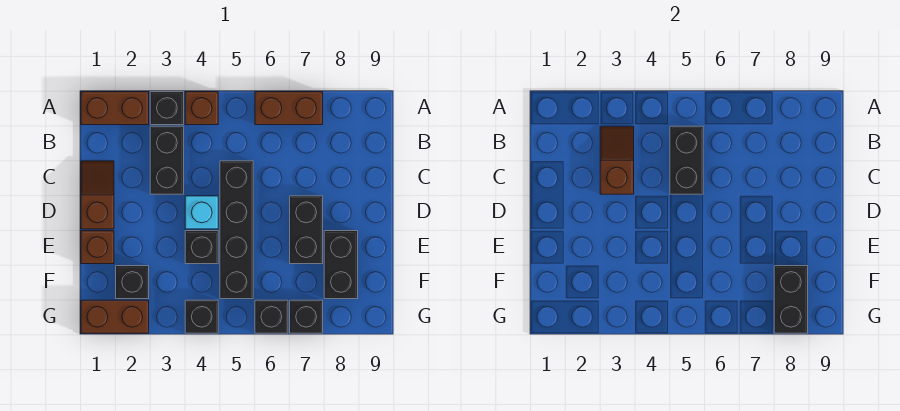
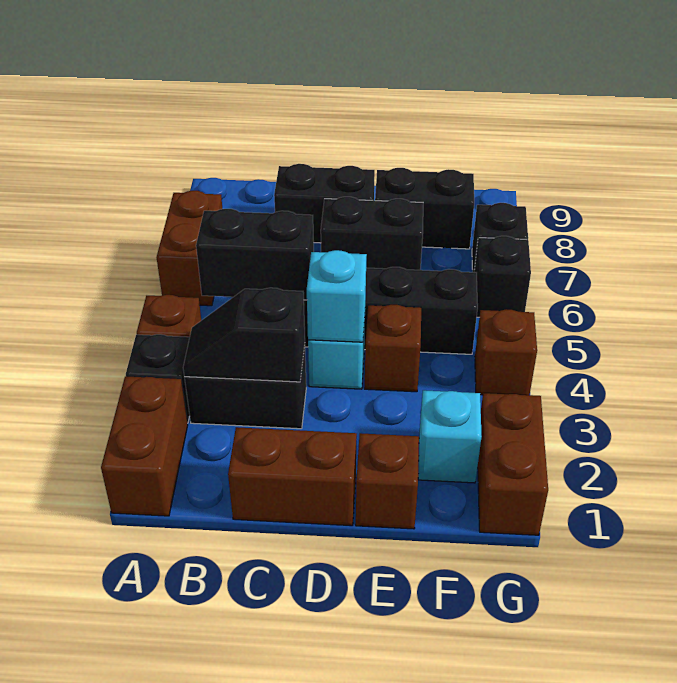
brown 1x2 slope [600,126,634,194] -> black 1x2 slope [183,288,305,382]
brown 1x2 slope [81,161,114,229] -> brown 1x2 brick [228,427,357,526]
none -> cyan 1x1 brick [307,250,367,342]
black 1x1 brick [185,231,218,264] -> brown 1x1 brick [365,304,421,392]
black 1x1 brick [116,266,149,299] -> cyan 1x1 brick [418,390,482,483]
black 1x2 brick [774,266,808,333] -> black 1x2 brick moved to [274,164,375,243]
black 1x1 brick [185,300,218,333] -> brown 1x1 brick [475,309,537,395]

